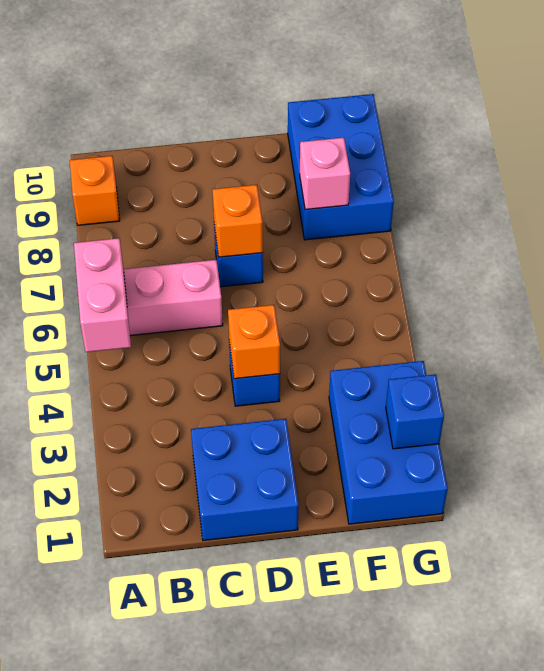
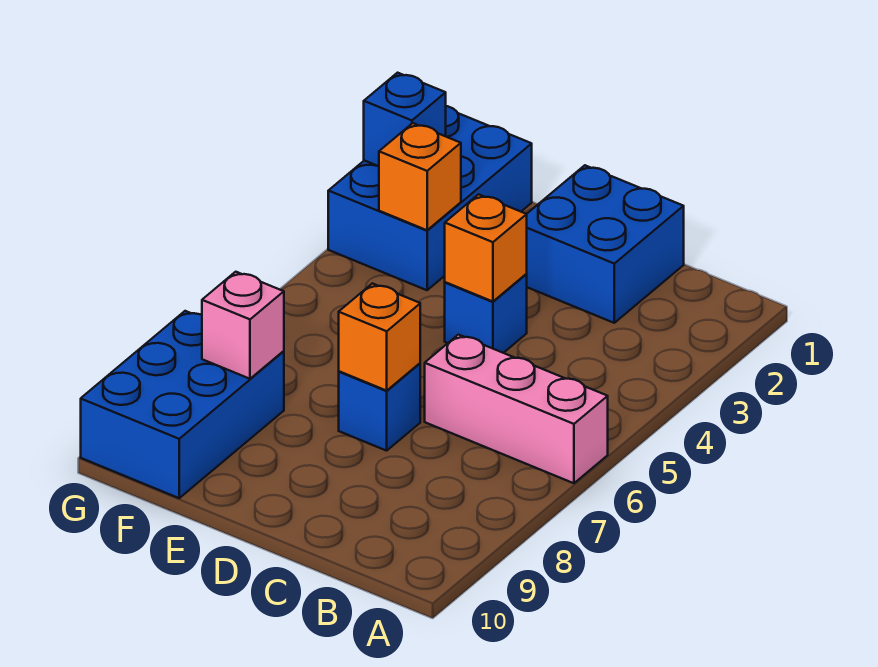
pink 1x2 brick [74,238,131,352] -> none
orange 1x1 brick [70,156,120,225] -> orange 1x1 brick moved to [379,123,461,230]

